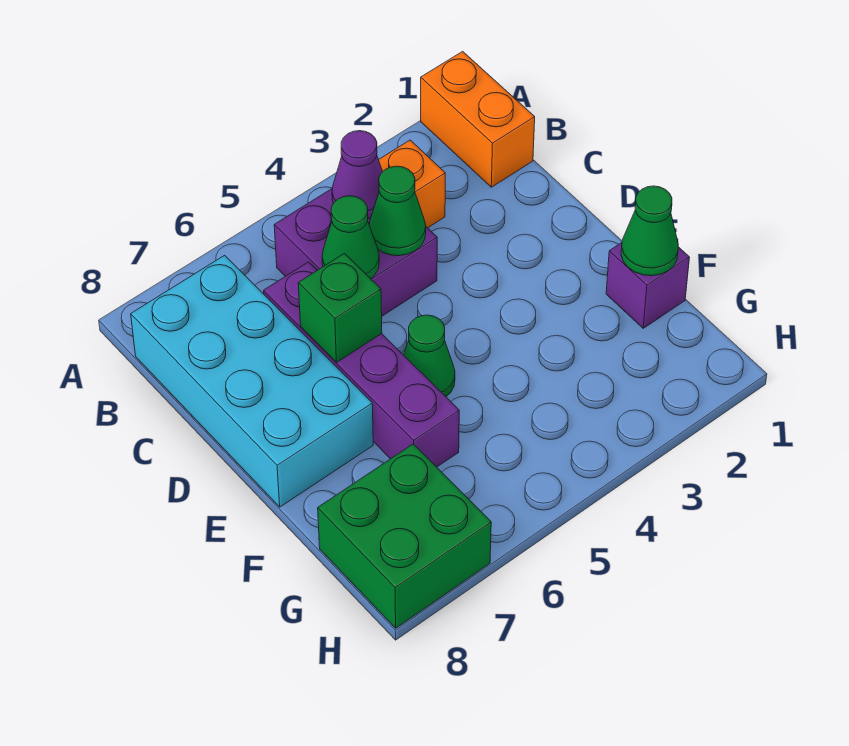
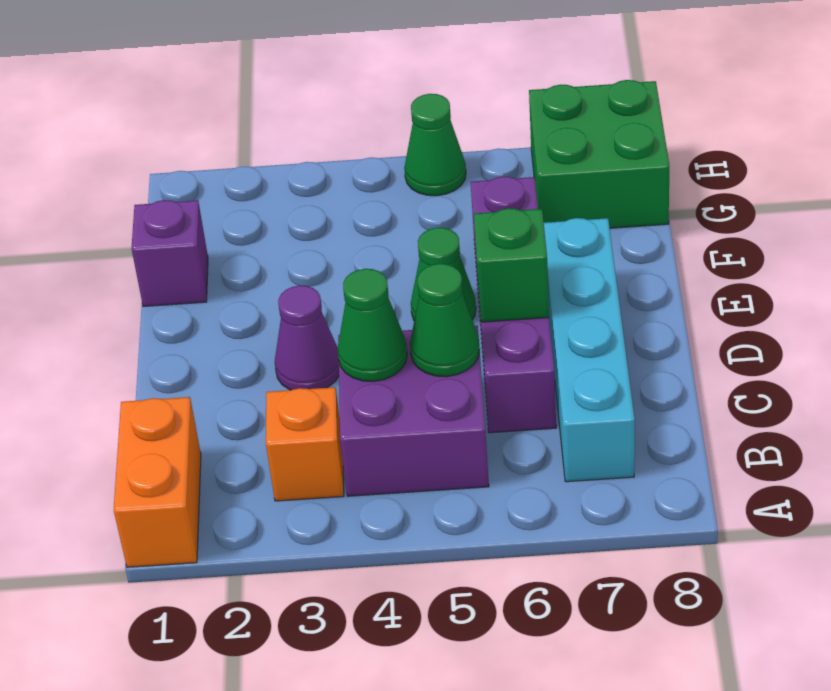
purple 1x1 cone [332,131,383,219] -> purple 1x1 cone moved to [275,286,339,390]
cyan 2x4 brick [131,255,373,507] -> cyan 1x4 brick [544,218,635,482]
green 1x1 cone [621,186,678,276] -> green 1x1 cone moved to [404,94,466,196]

